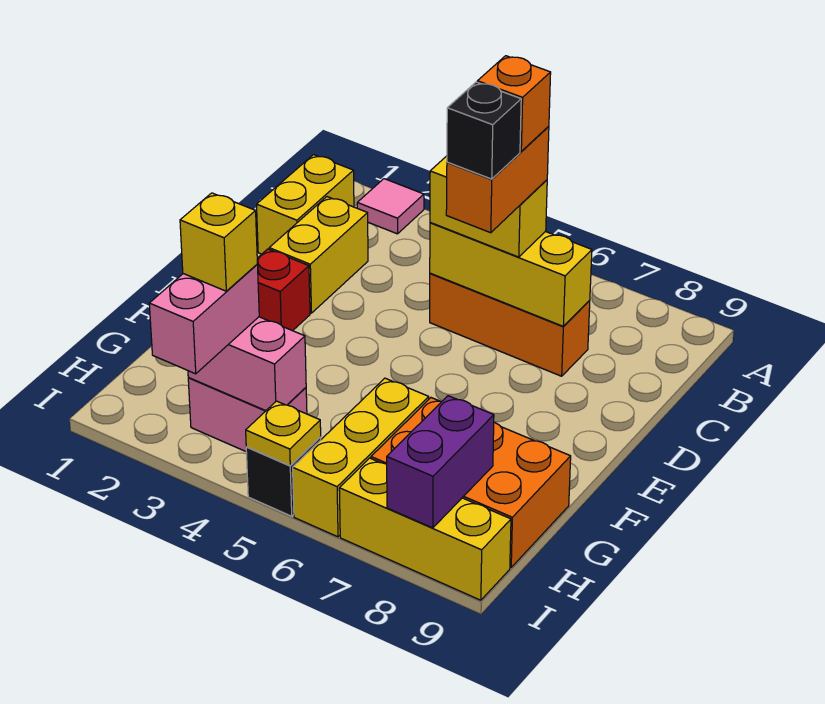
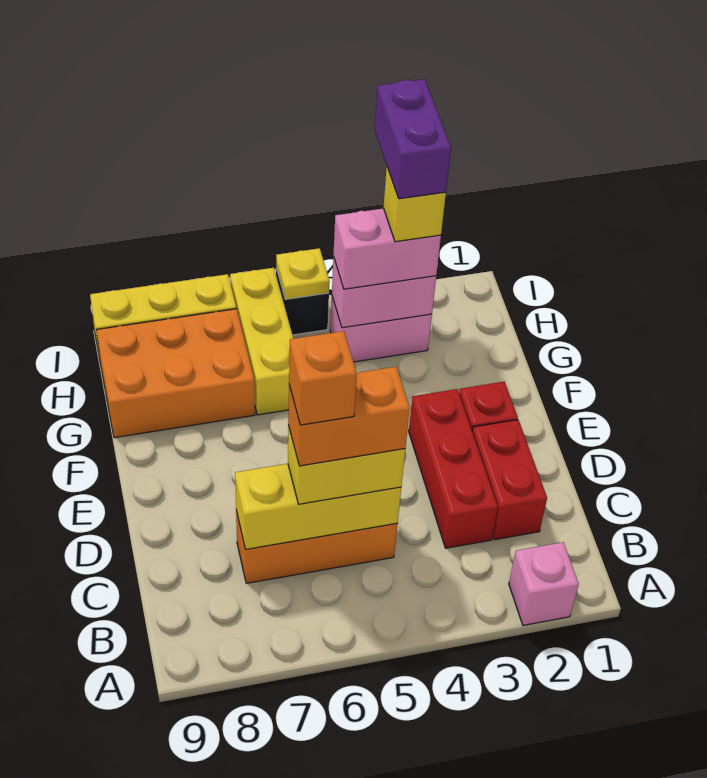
pink 1x1 tile [357,179,424,234] -> pink 1x1 brick [509,542,579,625]
yellow 1x2 brick [257,155,354,254] -> none
yellow 1x2 brick [269,197,368,313] -> red 1x2 brick [472,420,547,540]
none -> red 1x3 brick [409,389,498,548]
orange 1x2 brick [446,126,549,233] -> orange 1x2 brick turned to [288,367,410,466]
black 1x1 brick [447,82,521,179] -> none
pink 1x2 brick [149,265,259,374] -> pink 1x2 brick turned to [333,208,441,289]
purple 1x2 brick [387,396,494,528] -> purple 1x2 brick moved to [375,79,451,199]

